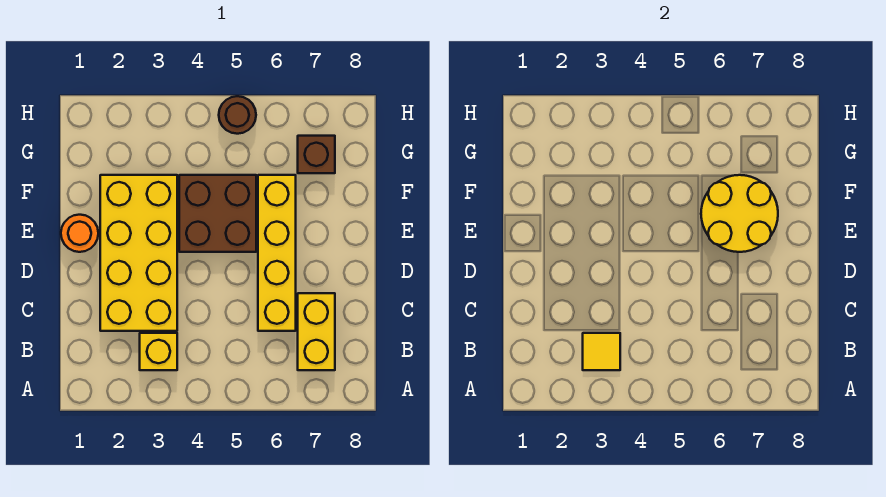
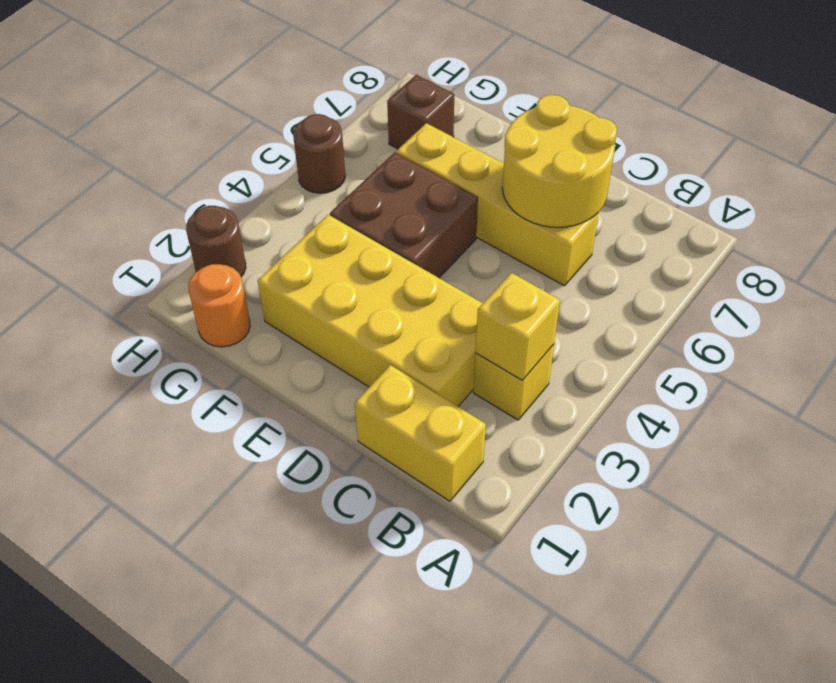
yellow 1x1 tile [583,333,620,370] -> yellow 1x1 brick [476,273,560,380]
yellow 1x2 brick [298,293,335,370] -> yellow 1x2 brick moved to [355,365,486,501]
orange 1x1 round brick [61,215,98,252] -> orange 1x1 round brick moved to [188,264,250,347]
yellow 2x2 round brick [701,175,778,252] -> yellow 2x2 round brick moved to [502,95,617,227]
none -> brown 1x1 round brick [186,206,246,277]

